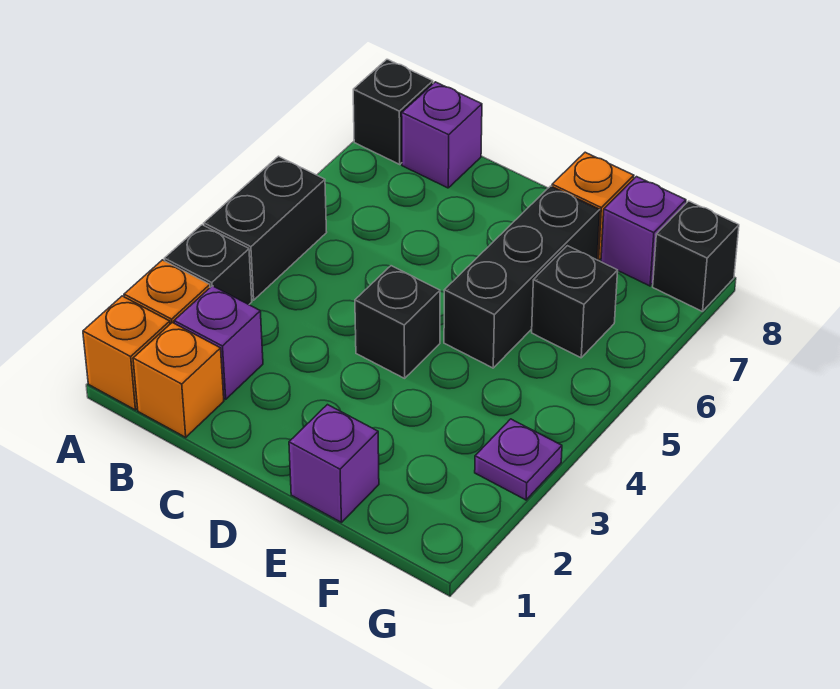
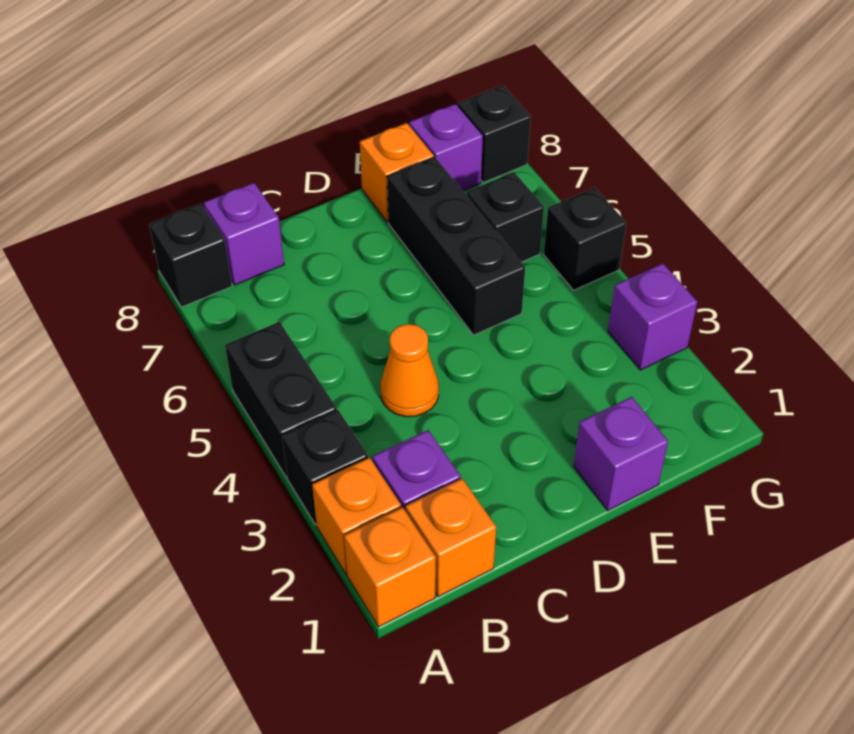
none -> orange 1x1 cone [380,324,439,417]
black 1x1 brick [355,266,440,378] -> black 1x1 brick moved to [544,188,626,290]
purple 1x1 plate [475,419,562,500] -> purple 1x1 brick [608,263,697,370]

